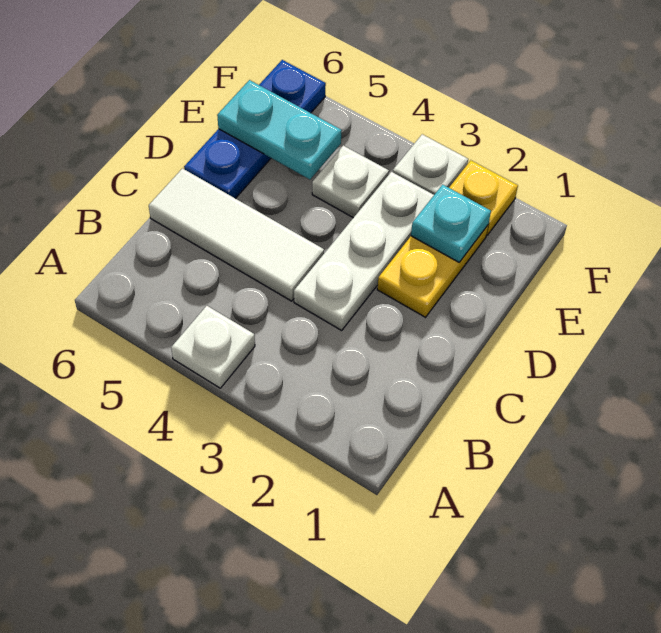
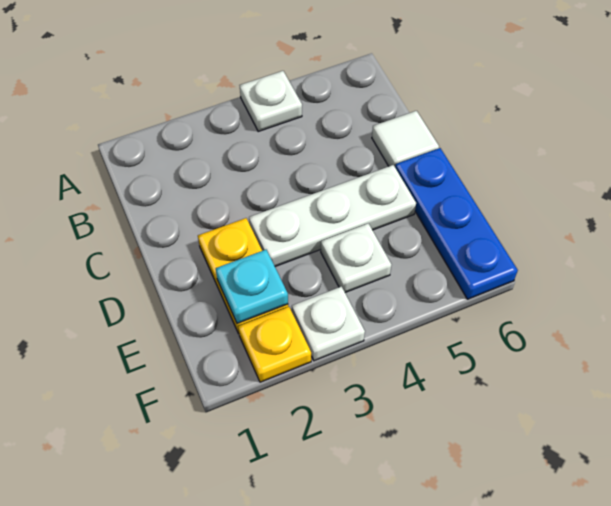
white 1x3 plate [294,172,434,330] -> white 1x3 plate turned to [249,165,416,267]
white 1x3 tile [149,169,324,301] -> white 1x1 tile [372,111,439,166]
cyan 1x2 plate [217,80,342,179] -> none

